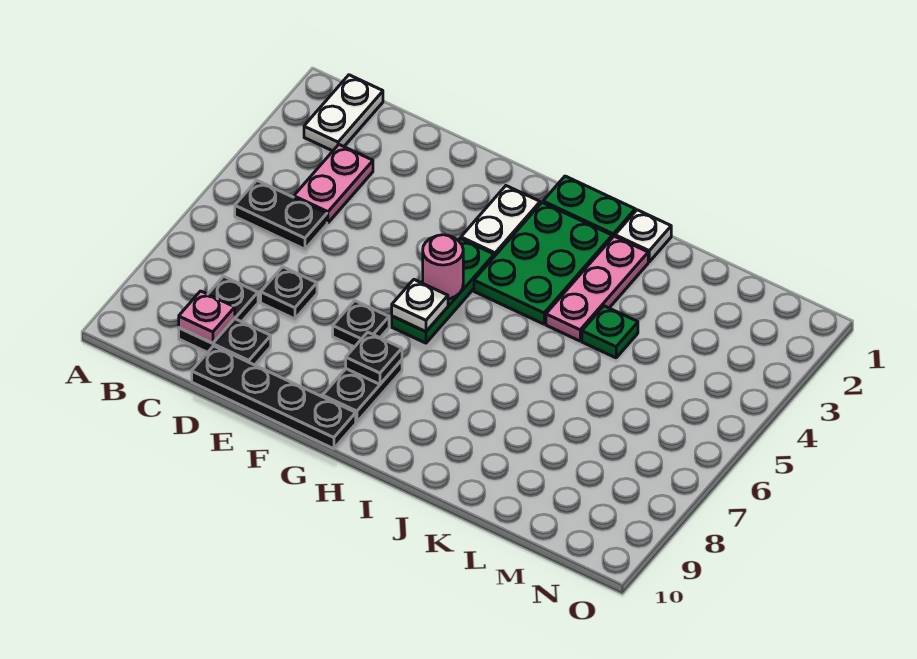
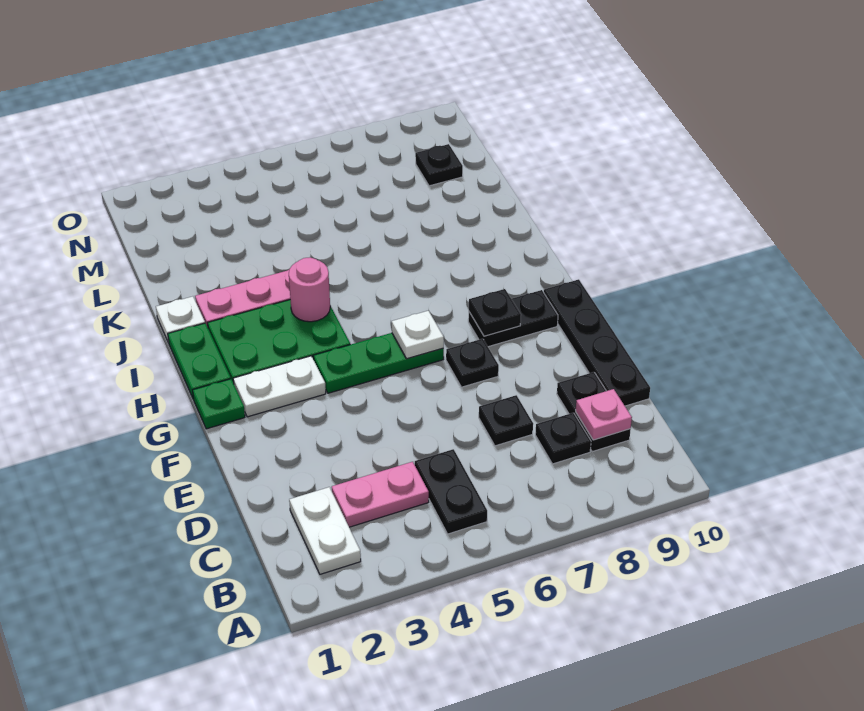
white 1x2 plate [304,75,383,151] -> white 1x2 plate turned to [289,487,361,574]
pink 1x1 round brick [423,235,463,299] -> pink 1x1 round brick moved to [289,257,330,322]
green 1x1 plate [582,306,638,358] -> green 1x1 plate moved to [193,379,245,429]
none -> black 1x1 plate [415,144,463,186]

